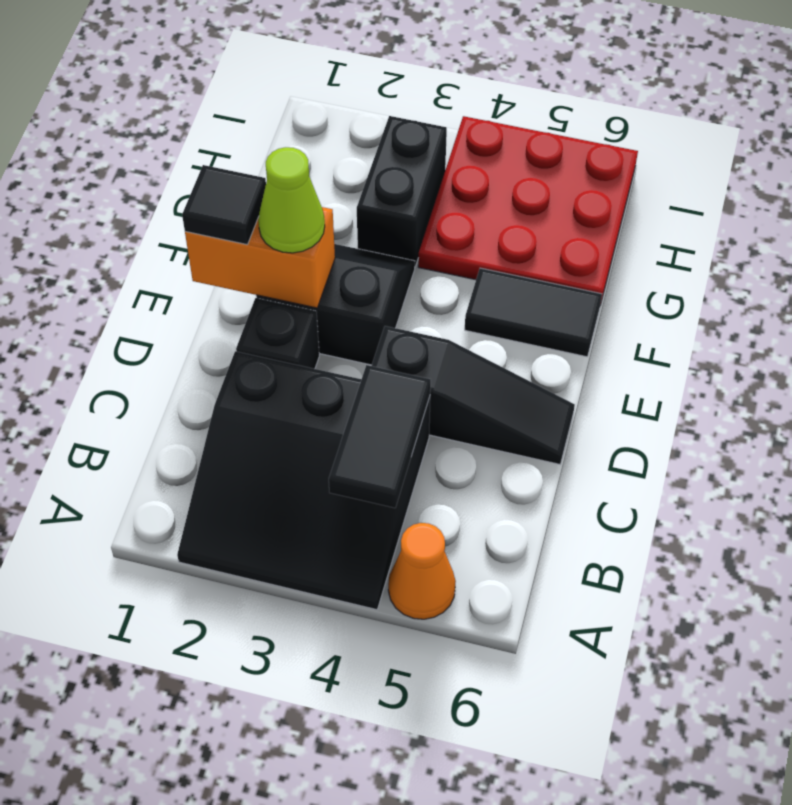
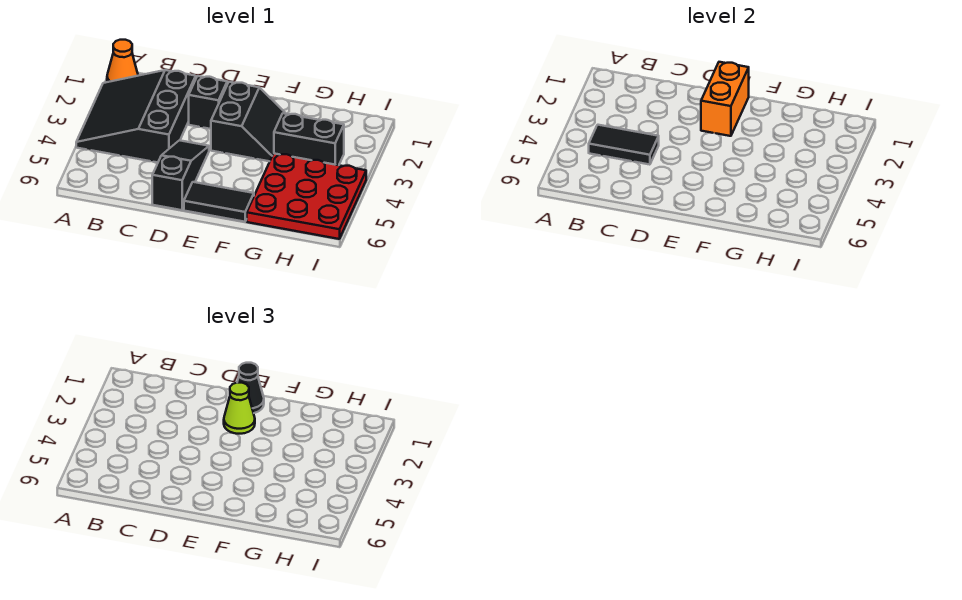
orange 1x1 cone [388,523,456,619] -> orange 1x1 cone moved to [107,40,138,82]
black 1x3 slope [372,326,575,464] -> black 1x3 slope turned to [152,140,209,210]
black 1x1 tile [182,165,266,245] -> black 1x1 cone [237,363,264,413]
black 1x2 tile [465,268,602,357] -> black 1x2 tile turned to [184,182,254,222]

